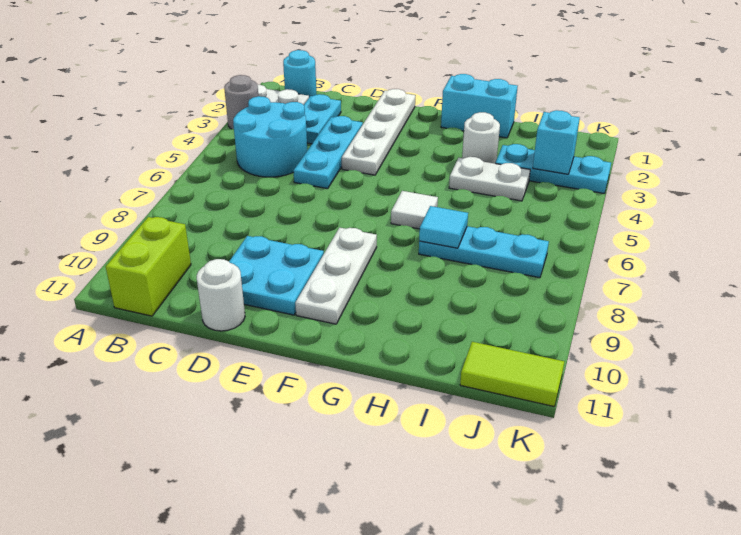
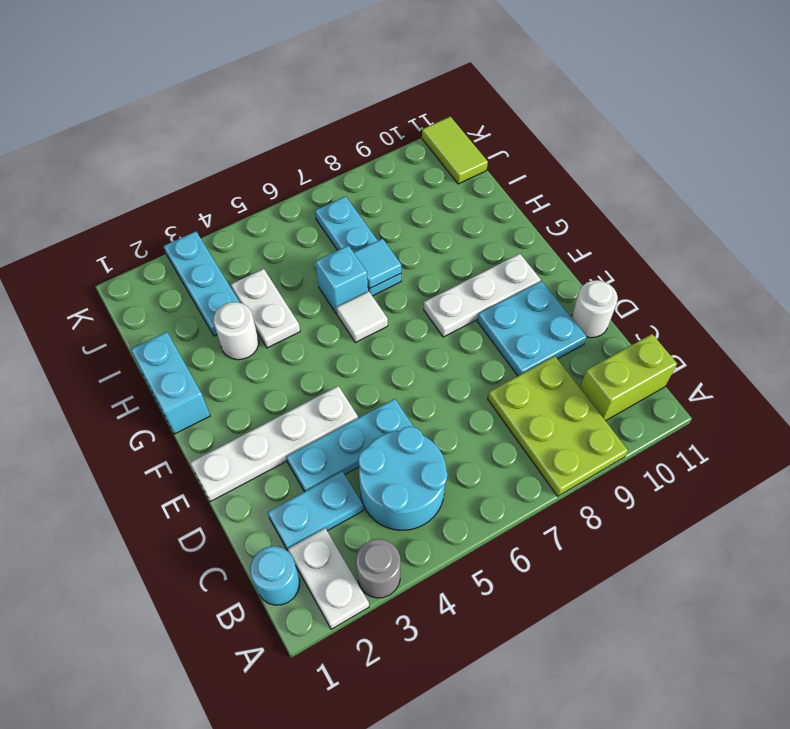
none -> lime 2x3 plate [488,356,628,496]
cyan 1x1 brick [533,110,580,174] -> cyan 1x1 brick moved to [315,246,368,314]

